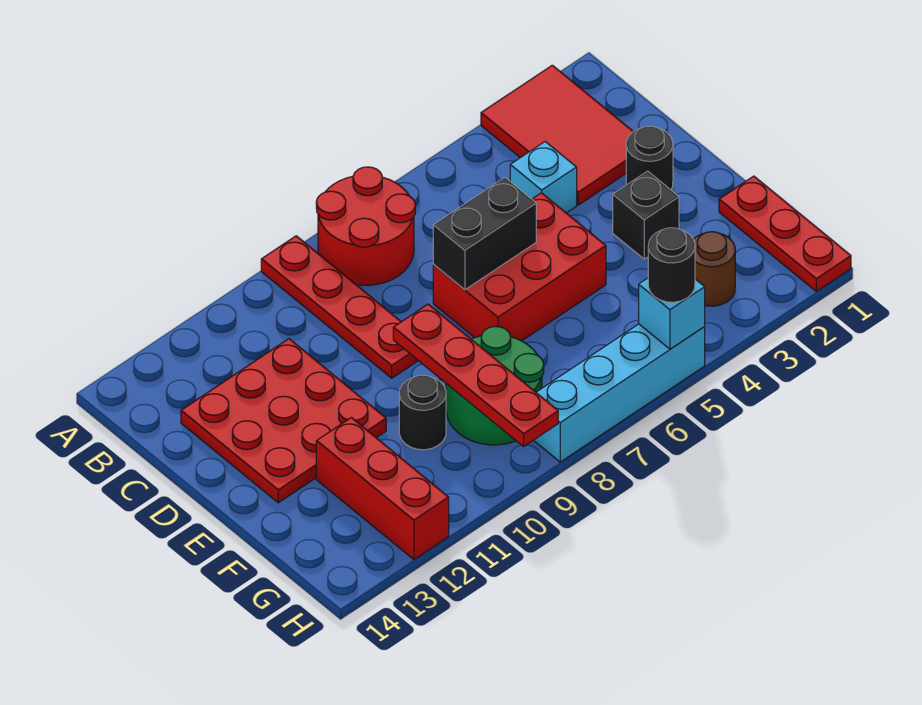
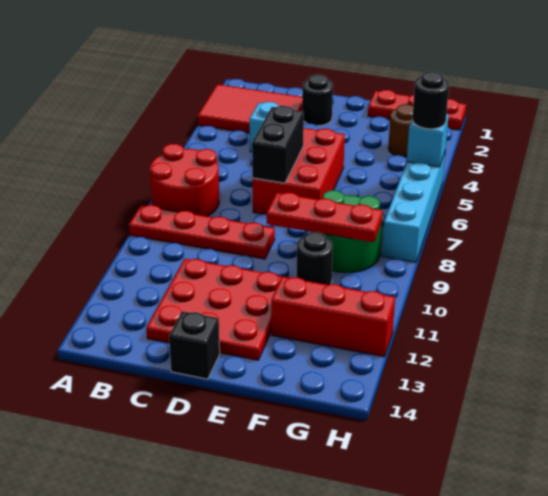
black 1x1 brick [613,171,679,259] -> black 1x1 brick moved to [169,311,220,379]
red 1x4 plate [393,304,558,446] -> red 1x3 plate [267,193,383,242]

